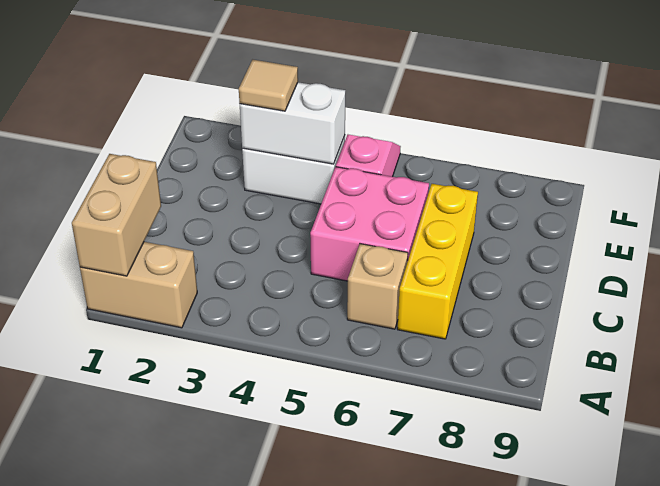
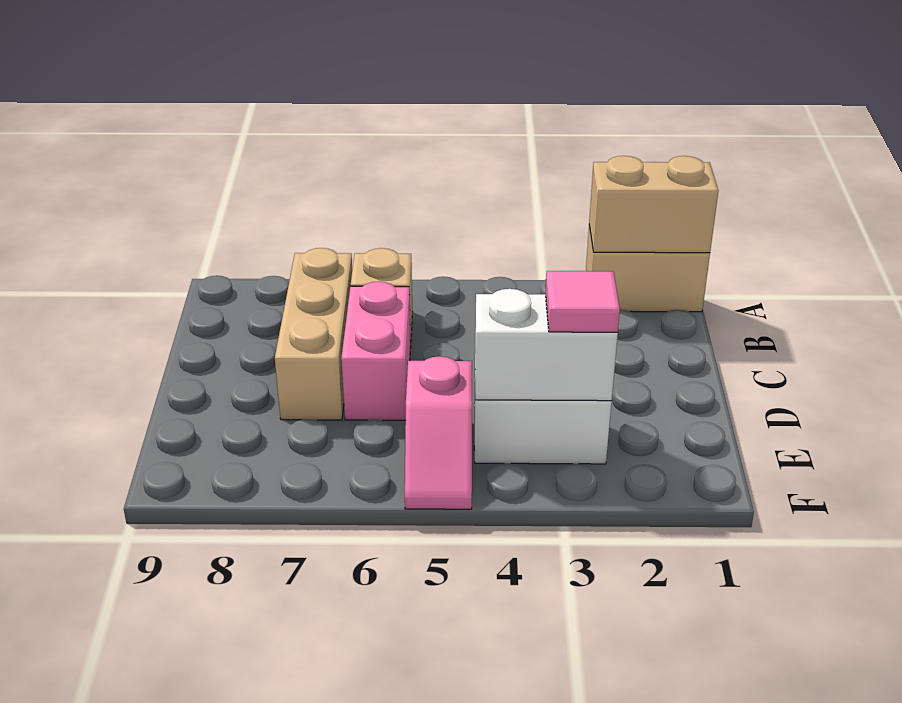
tan 1x2 brick [72,154,161,276] -> tan 1x2 brick turned to [589,156,718,253]
yellow 1x3 brick [397,184,478,339] -> tan 1x3 brick [275,248,352,420]
pink 2x2 brick [310,167,429,281] -> pink 1x2 brick [341,281,411,420]
tan 1x1 tile [239,60,298,111] -> pink 1x1 tile [545,271,620,332]

